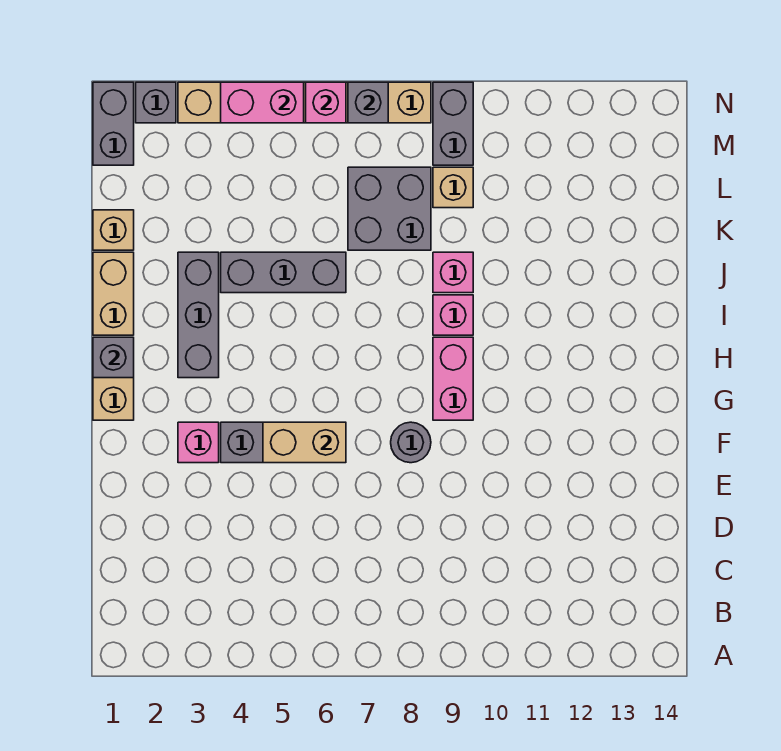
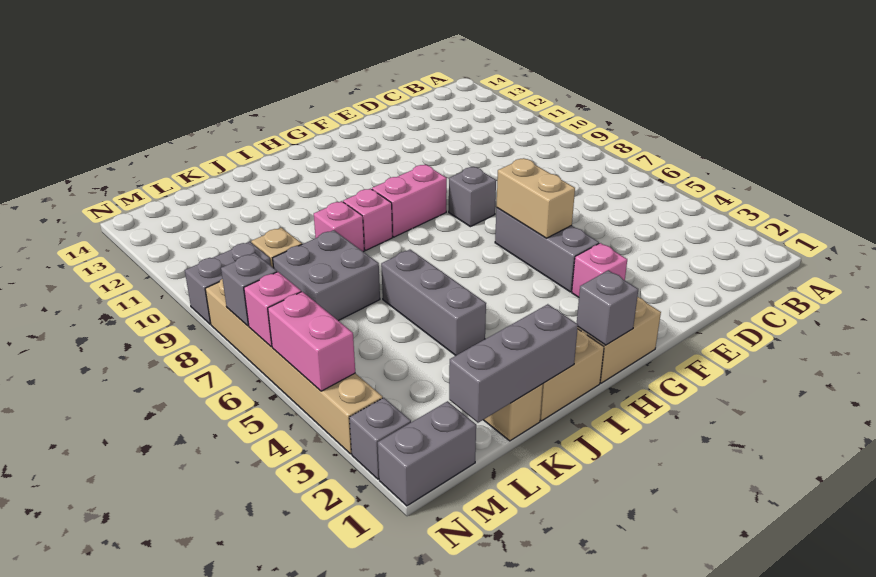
grey 1x1 round brick [391,422,431,463] -> grey 1x1 brick [449,167,496,227]
grey 1x3 brick [178,252,219,378] -> grey 1x3 brick moved to [449,304,578,423]

